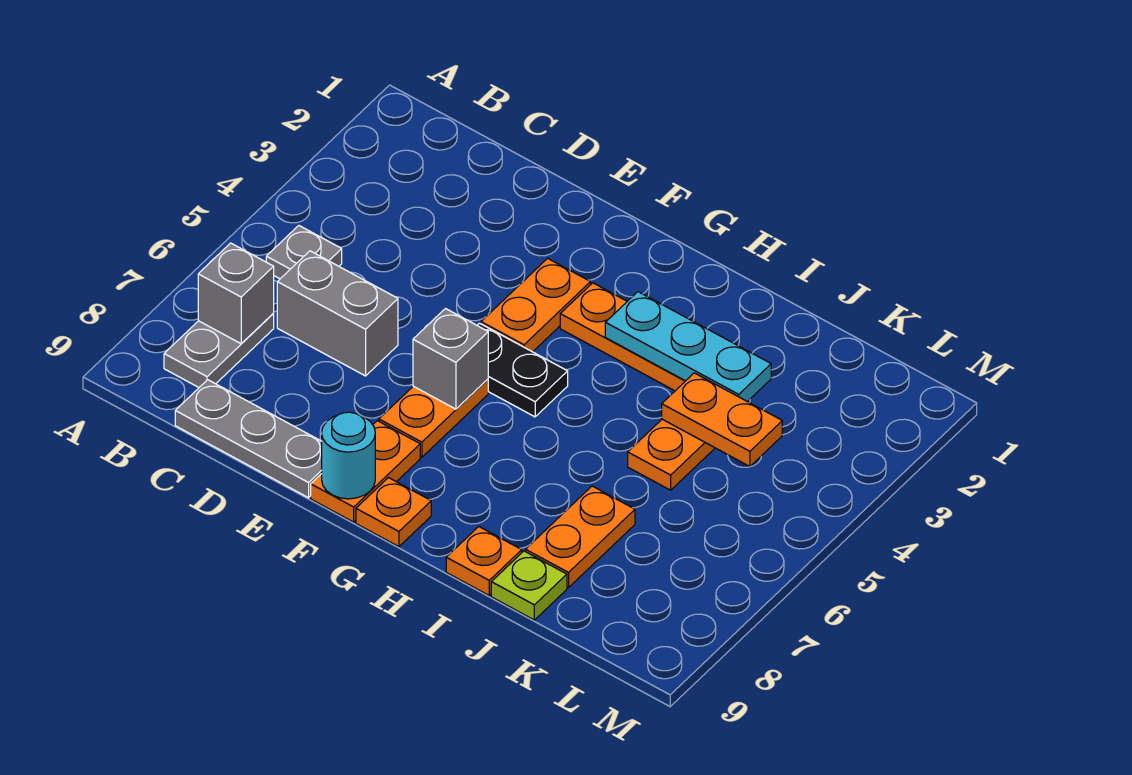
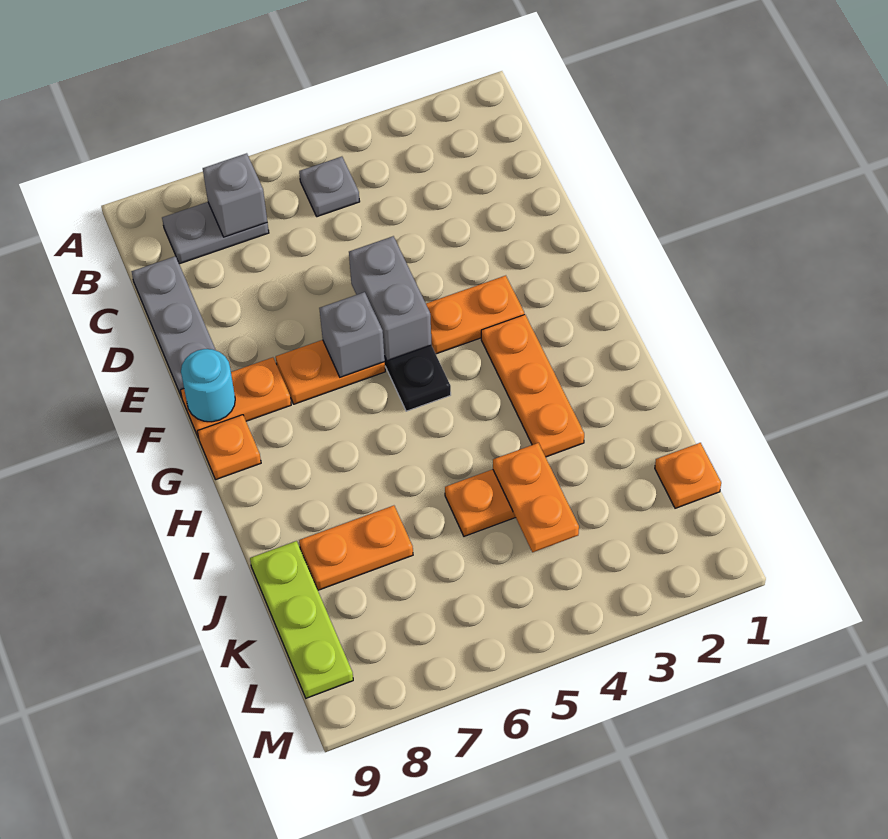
grey 1x2 brick [277,251,398,376] -> grey 1x2 brick moved to [349,236,432,361]
cyan 1x3 plate [605,292,771,402] -> none
orange 1x1 plate [446,527,522,595] -> orange 1x1 plate moved to [655,443,721,508]
lime 1x1 plate [491,551,567,620] -> lime 1x3 plate [250,541,353,698]

